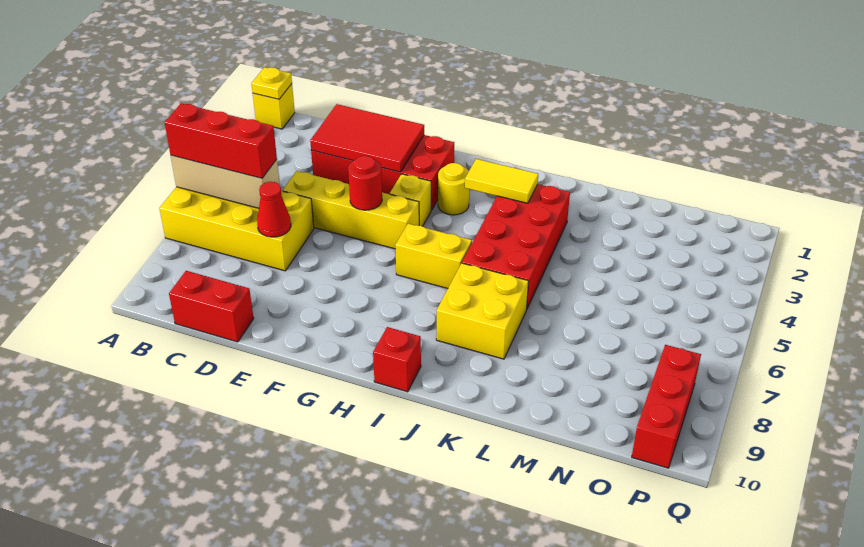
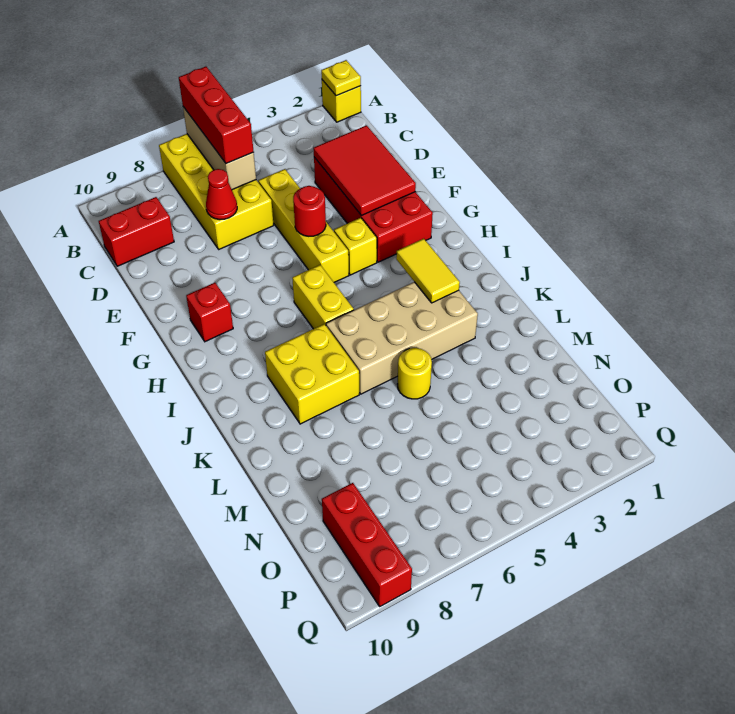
red 1x2 brick [169,271,254,342] -> red 1x2 brick turned to [99,197,174,266]
yellow 1x1 round brick [438,163,469,215] -> yellow 1x1 round brick moved to [397,348,432,399]
red 1x1 brick [373,327,421,392] -> red 1x1 brick moved to [186,283,233,342]
red 2x4 brick [462,184,570,310] -> tan 2x4 brick [326,282,478,394]
red 1x3 brick [632,345,701,468] -> red 1x3 brick turned to [322,483,412,606]

